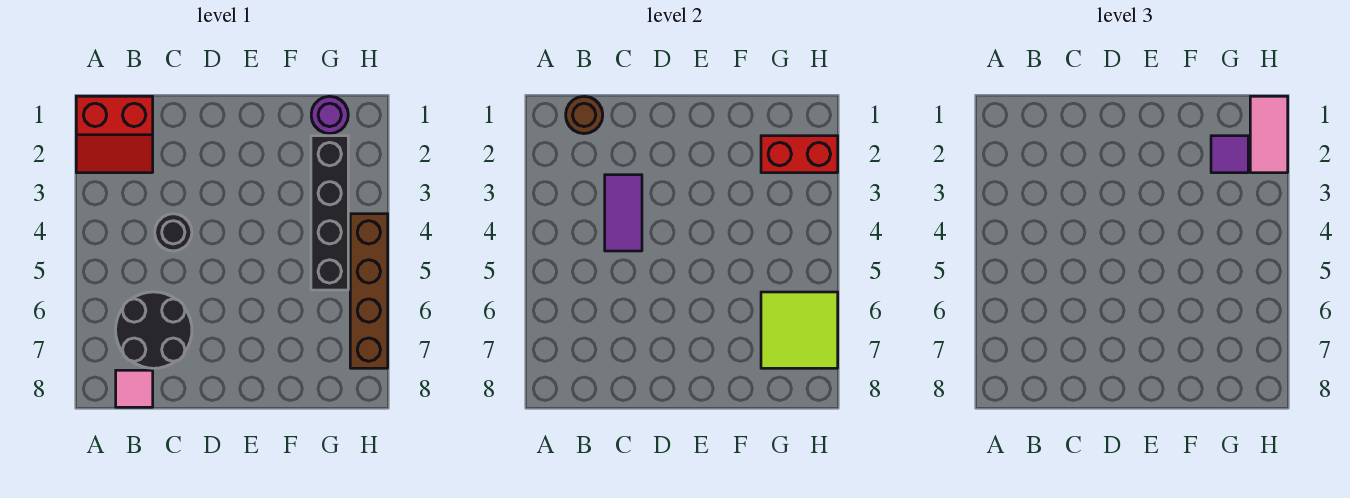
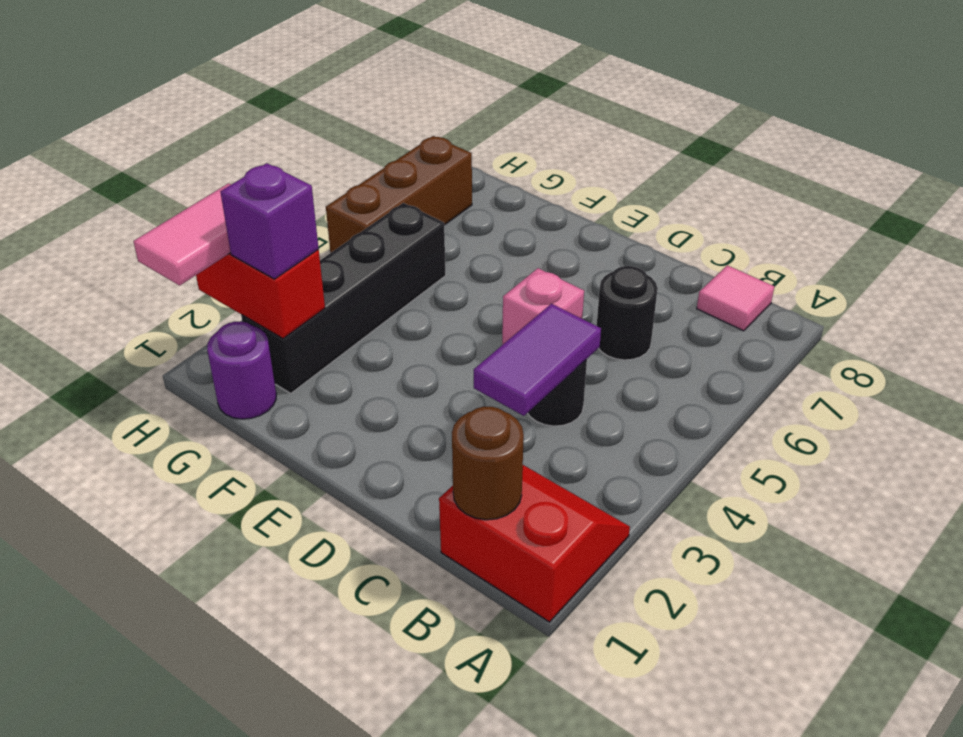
black 2x2 round brick [116,292,192,368] -> black 1x1 round brick [597,266,658,360]
none -> pink 1x1 brick [502,268,584,345]
purple 1x1 tile [1211,136,1248,173] -> purple 1x1 brick [221,163,319,279]
lime 2x2 tile [761,292,838,368] -> none
brown 1x4 brick [350,214,388,368] -> brown 1x3 brick [326,136,472,253]

